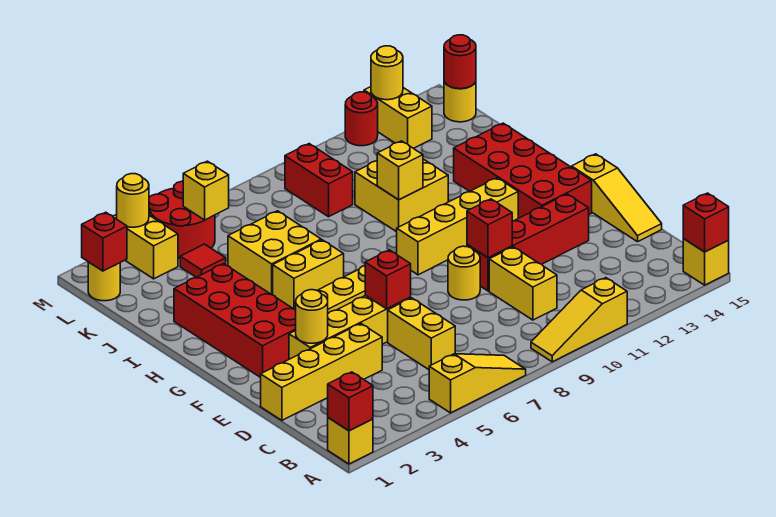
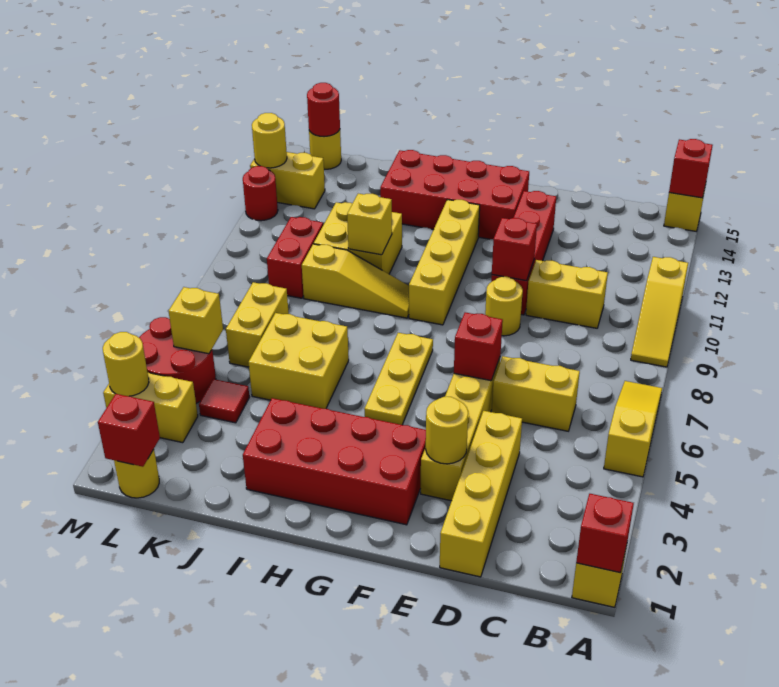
yellow 1x3 slope [572,154,662,242] -> yellow 1x3 slope moved to [302,244,409,318]
yellow 1x2 brick [273,240,344,309] -> yellow 1x2 brick moved to [226,282,289,367]
red 1x2 brick [285,144,353,217] -> red 1x2 brick turned to [267,217,323,298]

